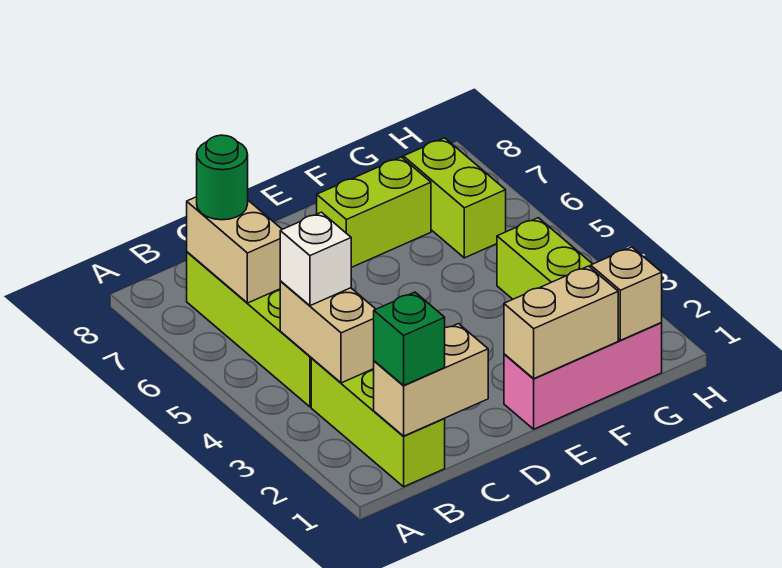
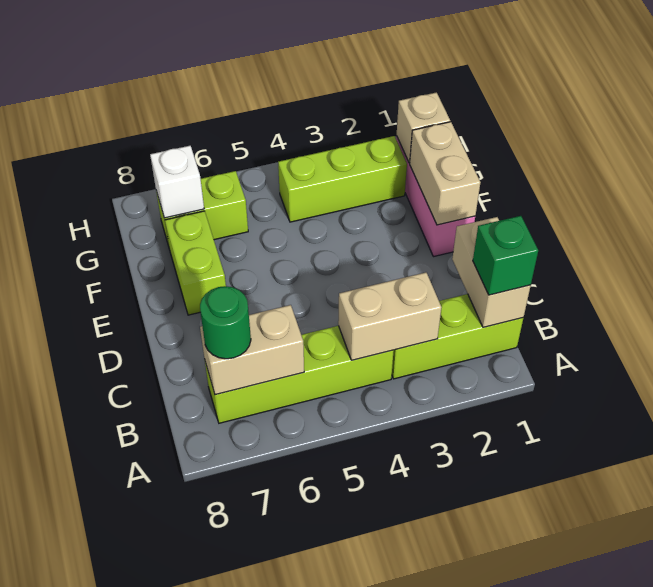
white 1x1 brick [280,212,351,306] -> white 1x1 brick moved to [150,146,204,218]

